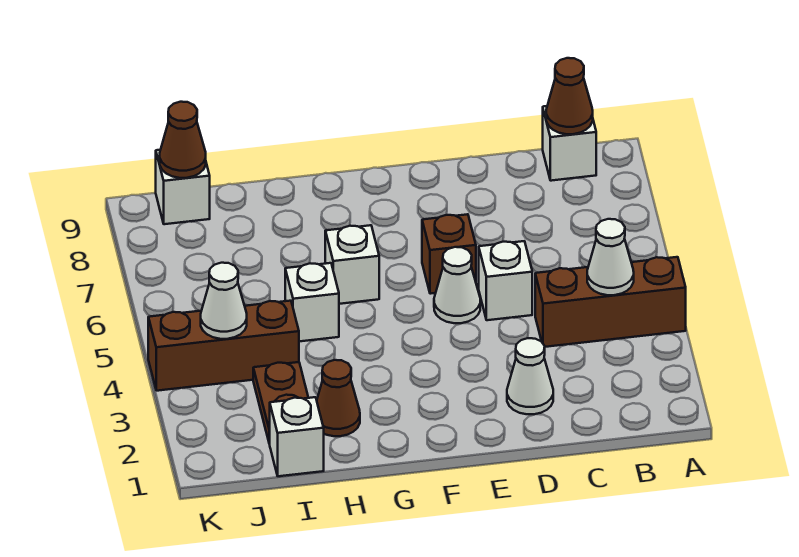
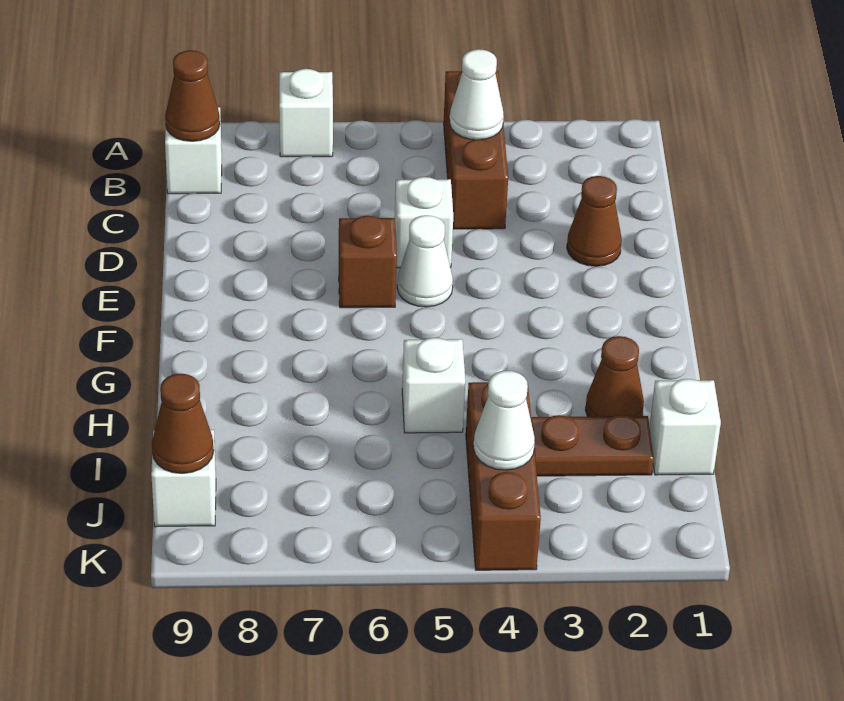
white 1x1 cone [507,338,553,414] -> brown 1x1 cone [567,176,622,266]
white 1x1 brick [325,225,379,304] -> white 1x1 brick moved to [279,69,333,157]

